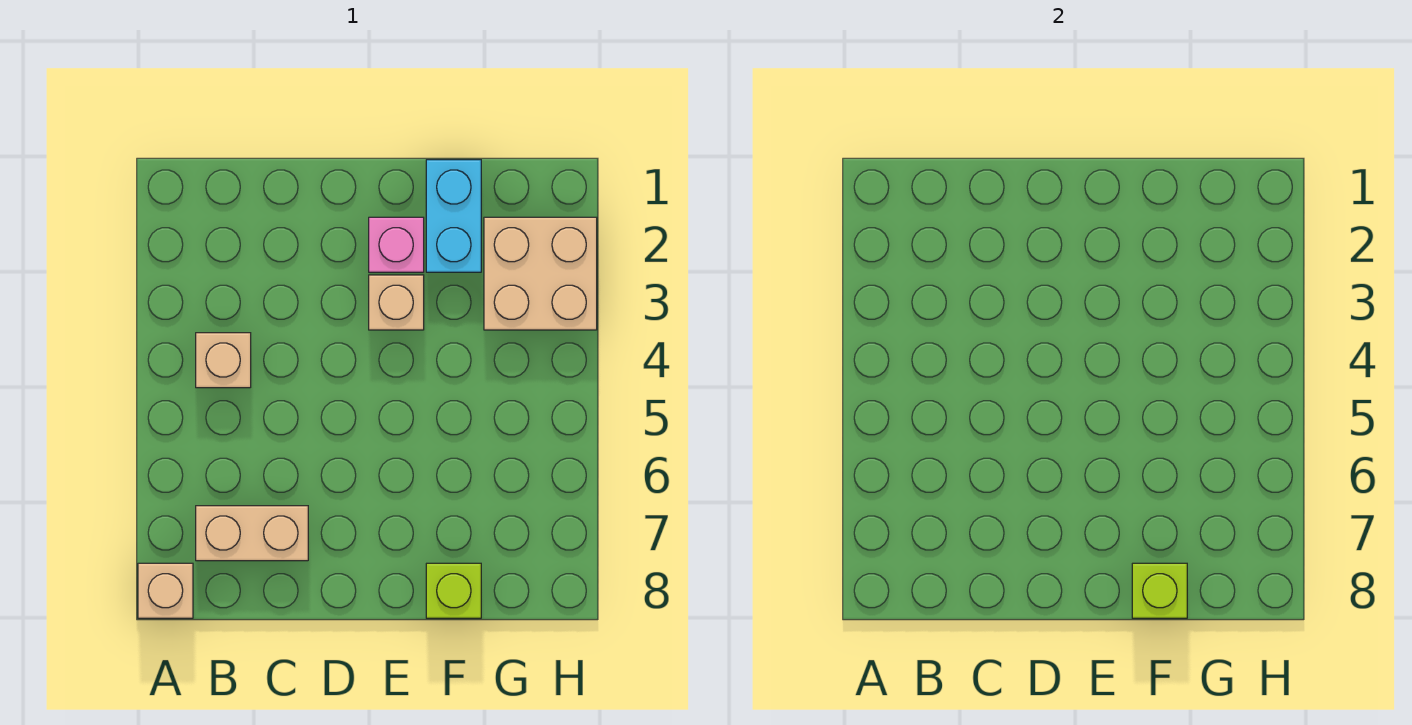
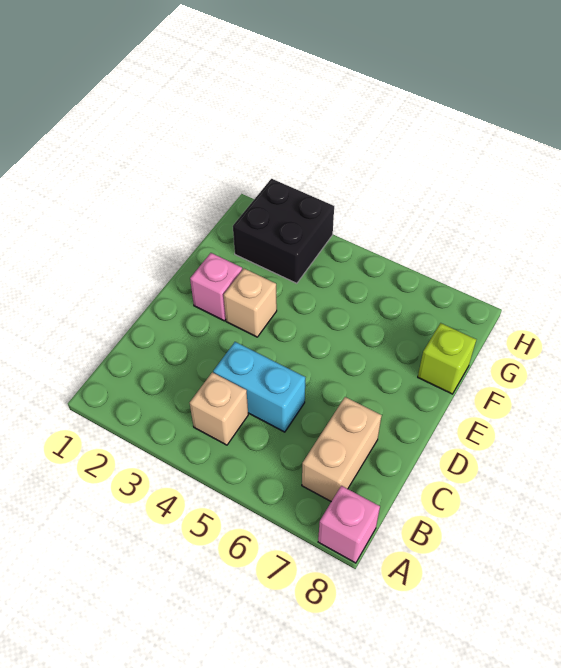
tan 1x1 brick [138,563,193,618] -> pink 1x1 brick [318,486,380,563]
cyan 1x2 brick [426,160,481,272] -> cyan 1x2 brick moved to [213,342,305,432]
lime 1x1 brick [1132,563,1187,618] -> none
tan 2x2 brick [484,217,597,330] -> black 2x2 brick [233,179,334,283]

